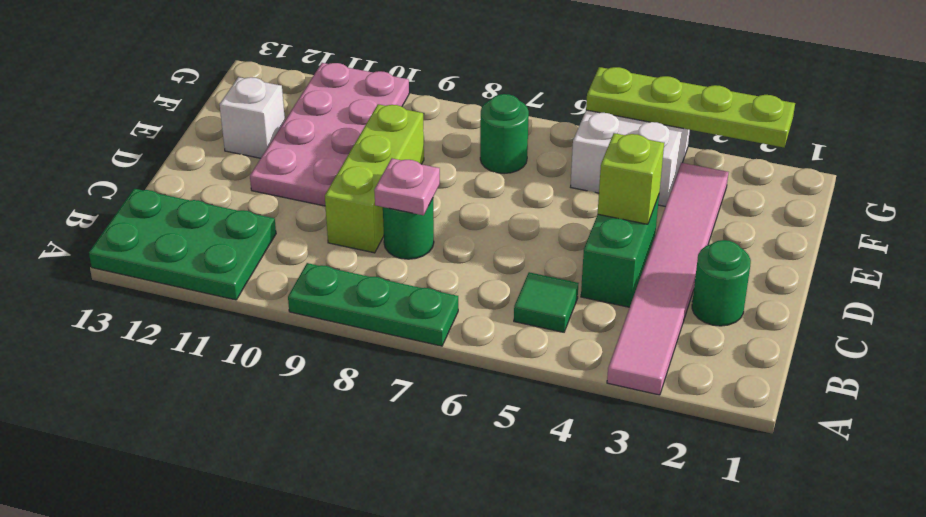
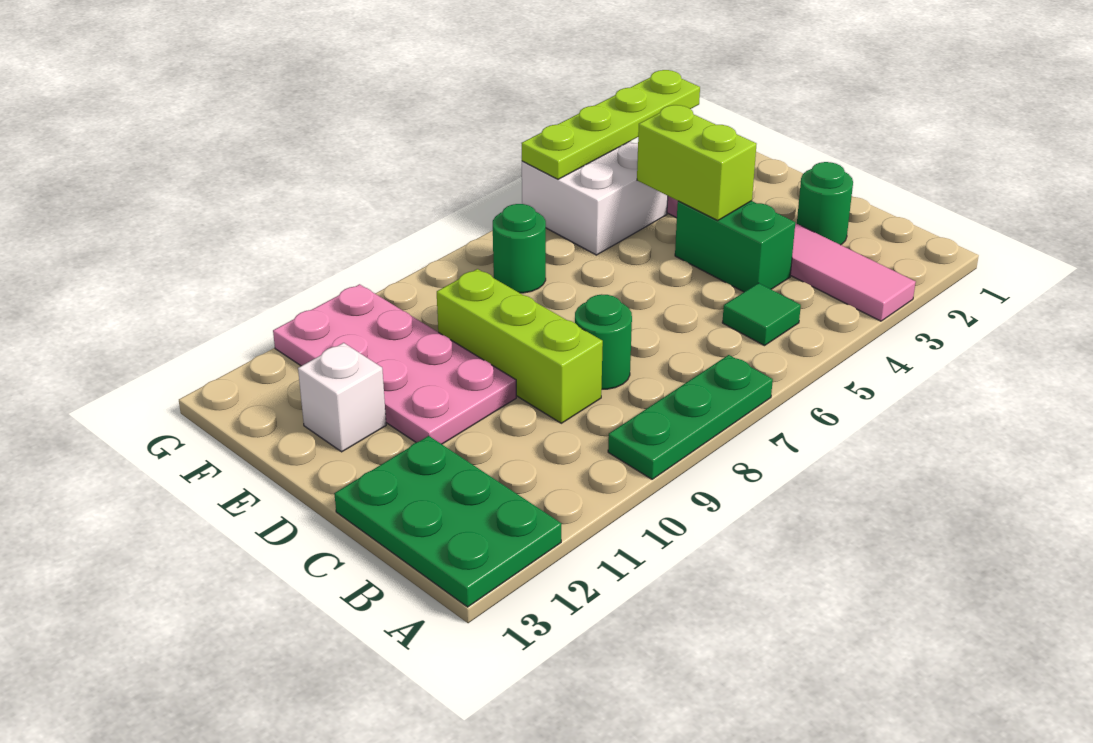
green 2x3 plate [89,189,276,300] -> green 2x3 plate turned to [334,436,562,607]
pink 1x1 plate [374,159,440,215] -> none
lime 1x1 brick [598,133,664,224] -> lime 1x2 brick [637,105,756,221]

